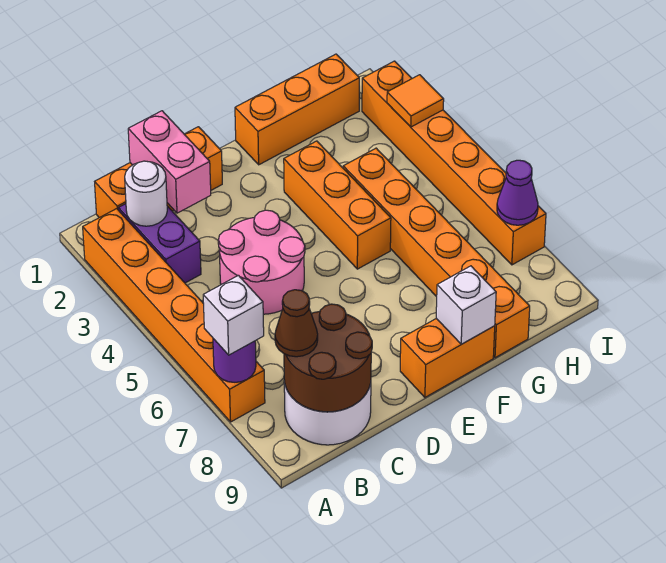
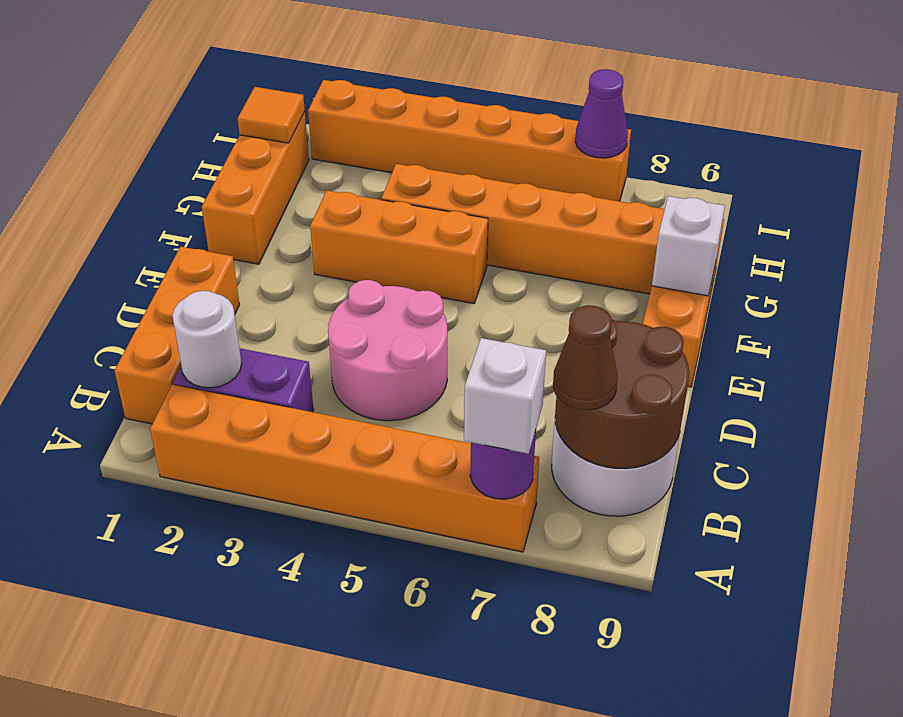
pink 1x2 brick [128,111,211,213] -> none
orange 1x1 tile [387,75,444,127] -> orange 1x1 tile moved to [237,87,305,143]

